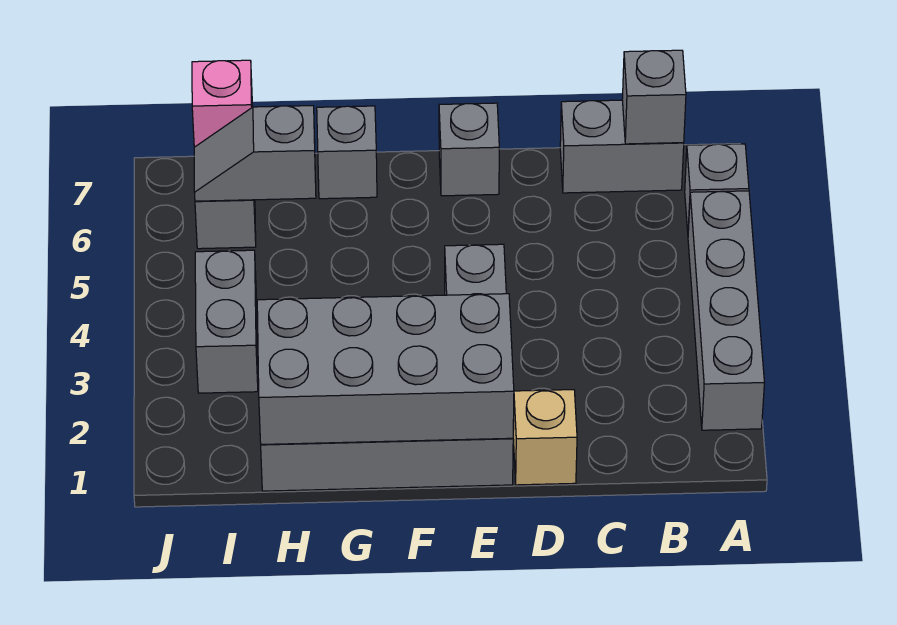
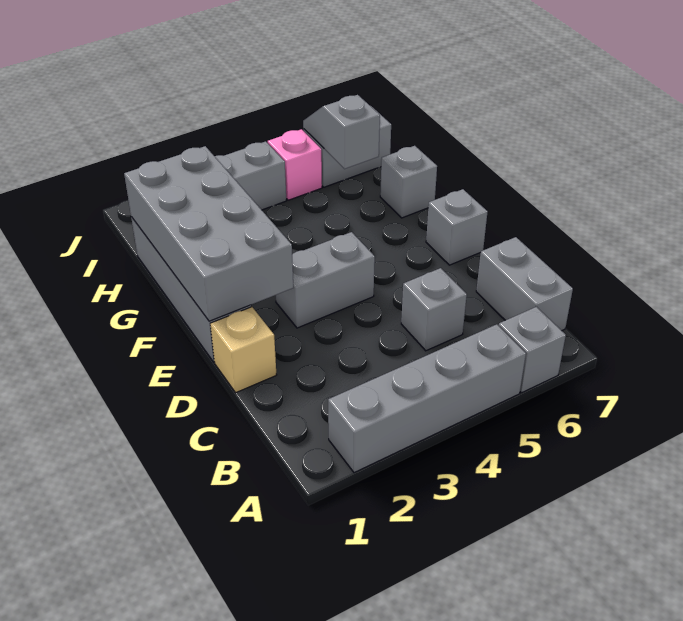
grey 1x1 brick [622,50,686,144] -> grey 1x1 brick moved to [401,268,467,351]
pink 1x1 brick [192,60,253,147] -> pink 1x1 brick moved to [268,129,322,200]

